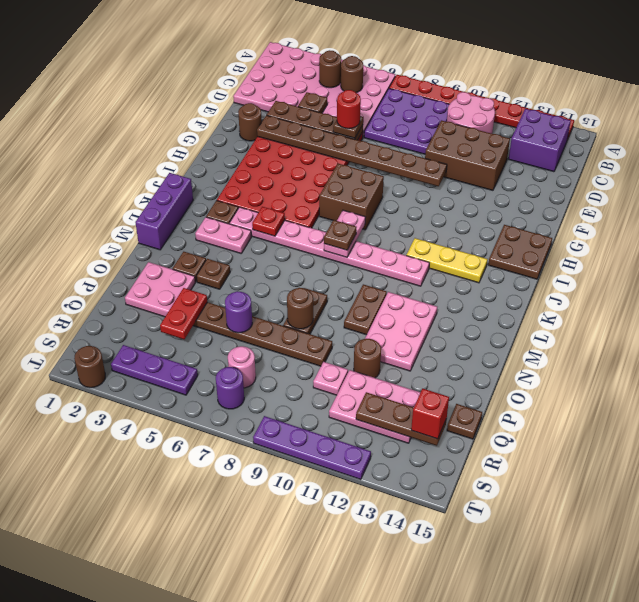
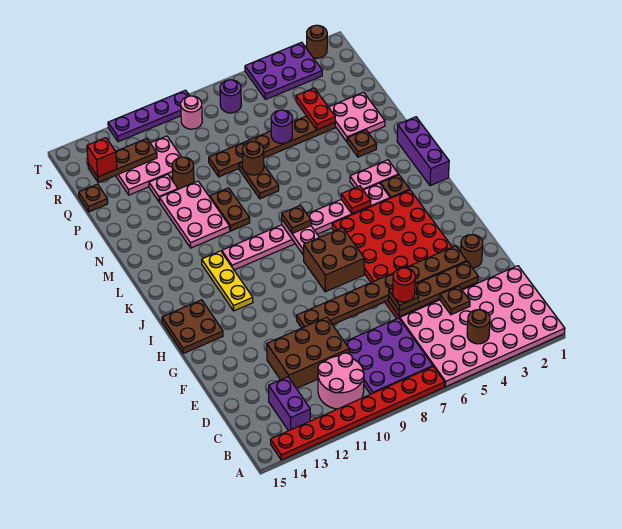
brown 1x1 round brick [341,56,363,93] -> none
purple 2x2 brick [509,109,571,172] -> purple 1x2 brick [269,377,310,431]
yellow 1x3 plate [406,238,487,283] -> yellow 1x3 plate turned to [202,251,253,311]
brown 1x1 plate [196,259,230,289] -> none
pink 1x1 plate [313,362,348,395] -> pink 1x1 plate moved to [149,174,178,202]
pink 1x1 round brick [228,346,256,388] -> pink 1x1 round brick moved to [181,96,202,129]
purple 1x3 plate [111,345,198,395] -> purple 2x3 plate [245,42,322,100]

